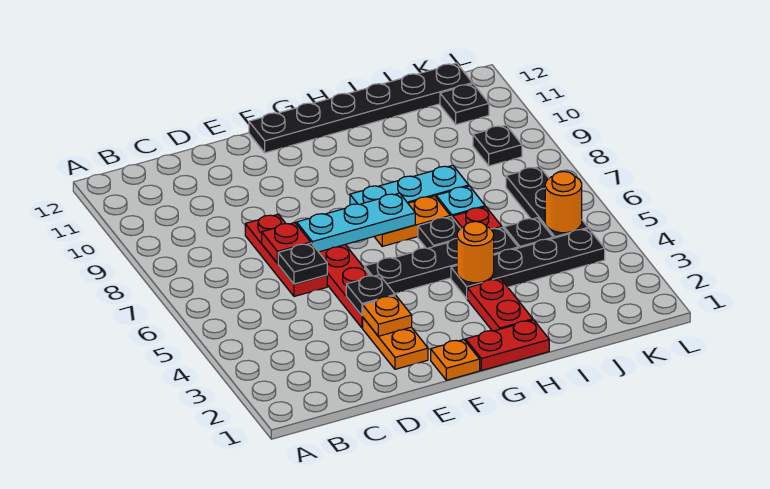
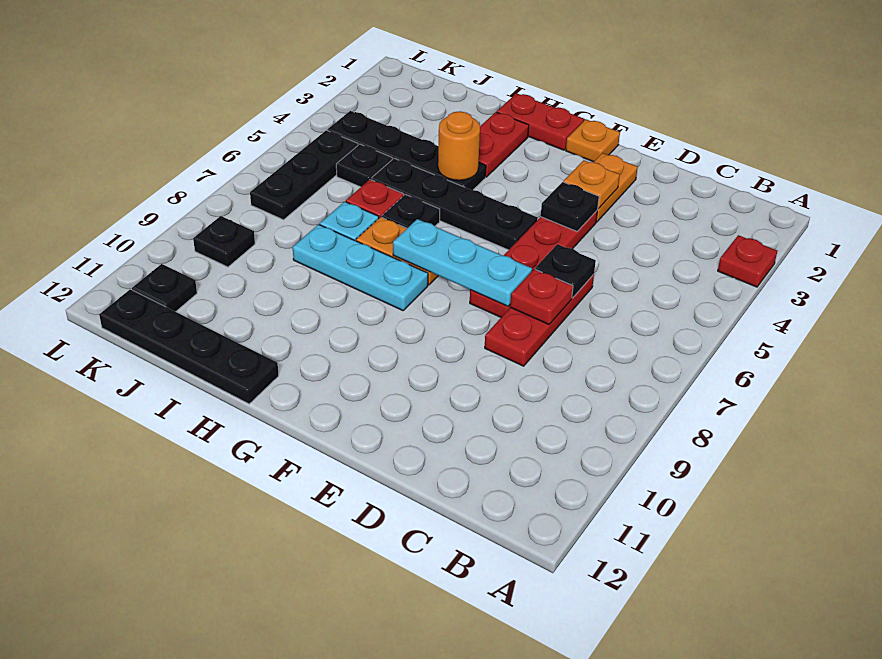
none -> red 1x1 plate [718,235,777,287]
black 1x6 plate [249,63,472,153] -> black 1x4 plate [99,289,279,404]
orange 1x1 round brick [545,172,582,233] -> none

